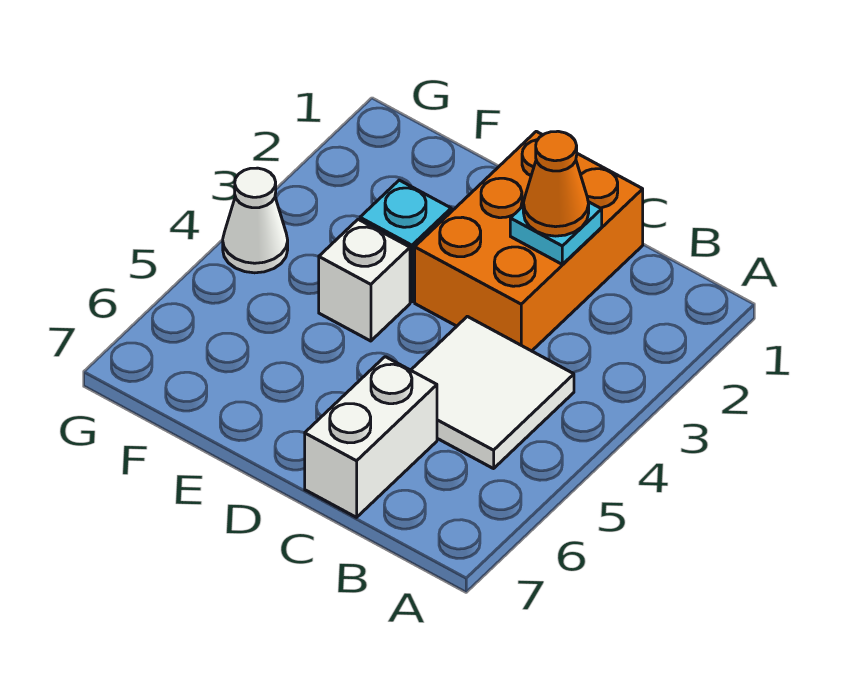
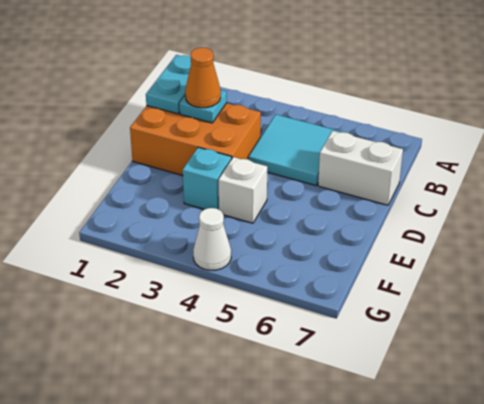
none -> cyan 1x2 plate [146,55,191,114]
white 2x2 tile [411,316,574,469] -> cyan 2x2 tile [249,115,341,186]

